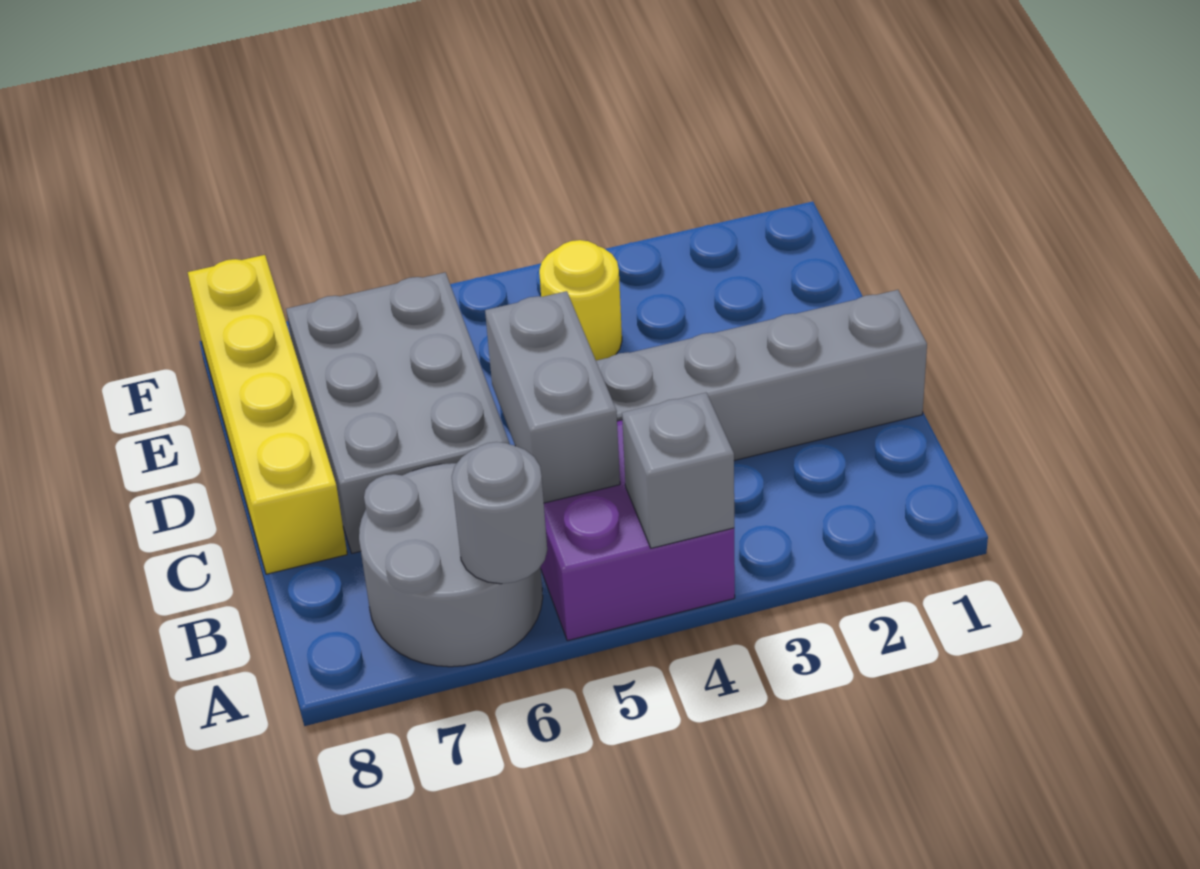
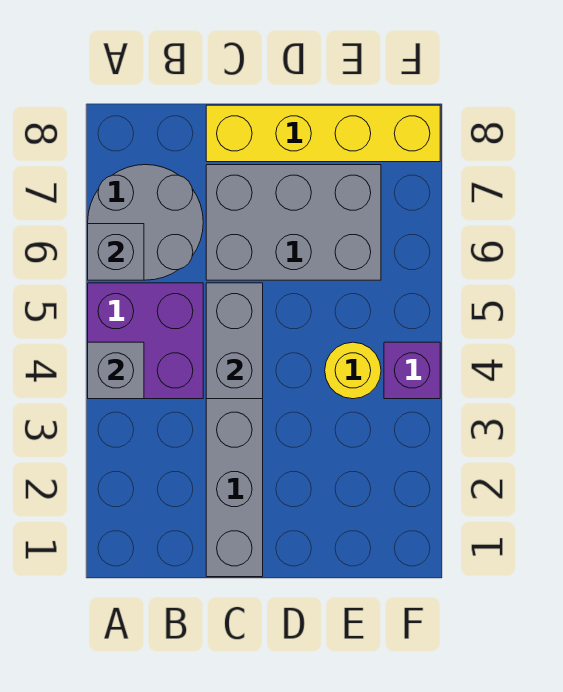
grey 1x1 round brick [452,442,547,584] -> grey 1x1 brick [88,224,144,280]
grey 1x2 brick [485,291,620,503] -> grey 1x2 brick turned to [206,283,263,399]
none -> purple 1x1 brick [384,342,440,399]

